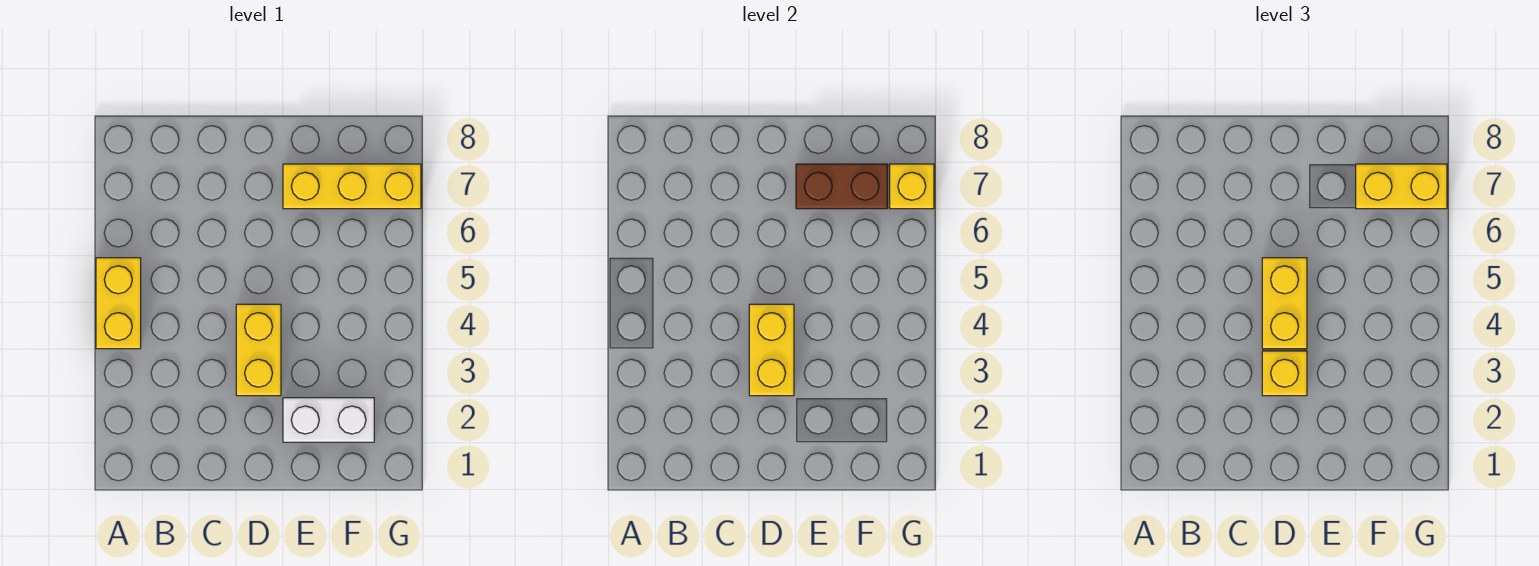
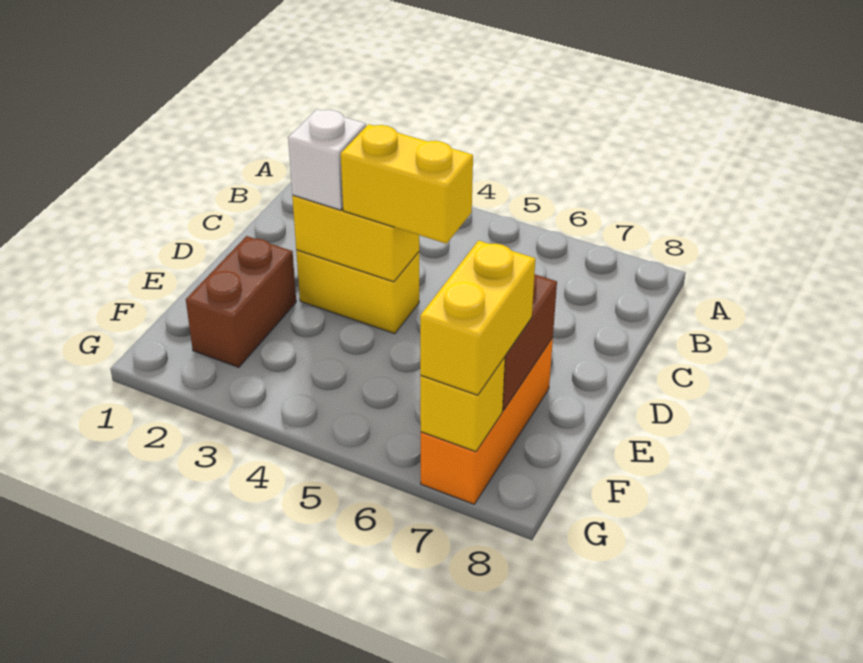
yellow 1x2 brick [96,258,141,349] -> none
yellow 1x1 brick [1262,351,1307,396] -> white 1x1 brick [288,109,366,210]
white 1x2 brick [283,398,374,442] -> brown 1x2 brick [186,236,296,367]
yellow 1x3 brick [283,164,421,209] -> orange 1x3 brick [421,337,553,504]

